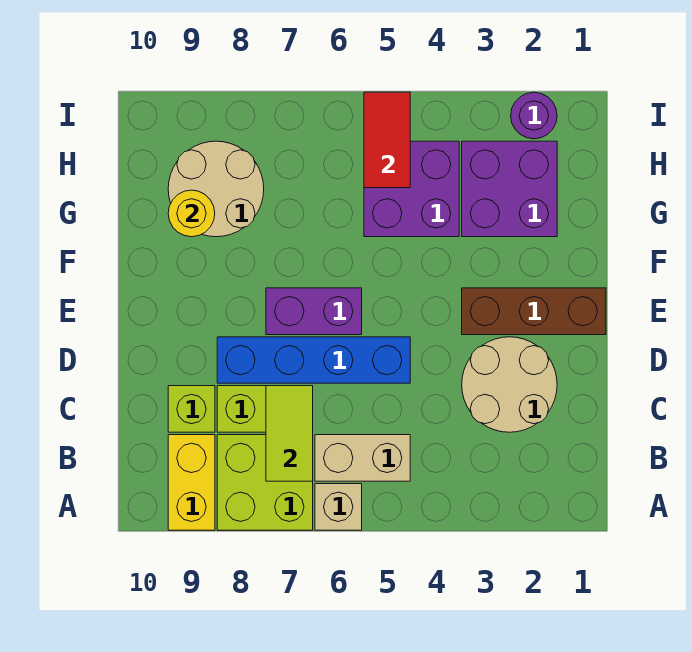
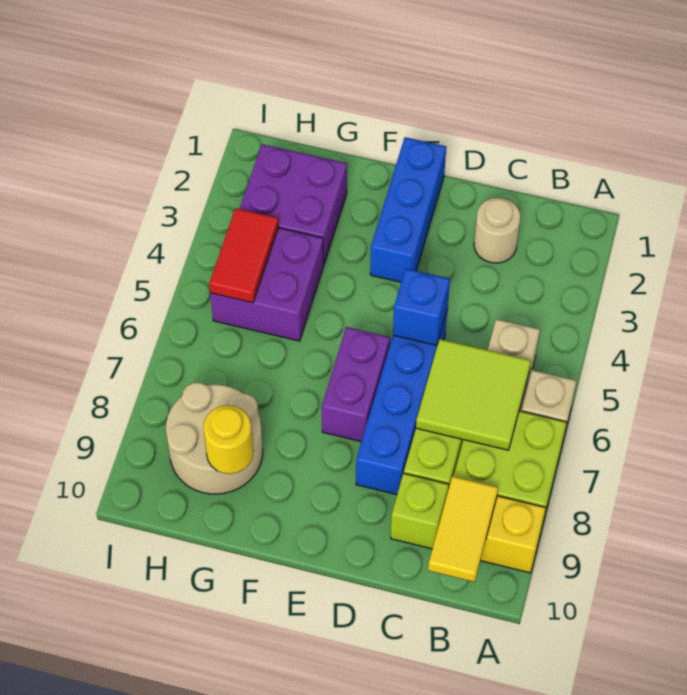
lime 1x2 tile [266,386,313,481] -> lime 2x2 tile [416,339,531,450]
none -> yellow 1x2 tile [428,476,498,582]
tan 2x2 round brick [462,337,557,432] -> tan 1x1 round brick [474,198,521,263]
none -> blue 1x1 brick [393,269,450,345]
brown 1x3 brick [462,288,606,335] -> blue 1x3 brick [370,137,446,282]
red 1x2 tile [364,92,410,188] -> red 1x2 tile turned to [209,208,278,303]
purple 1x1 round brick [511,92,557,139] -> none

